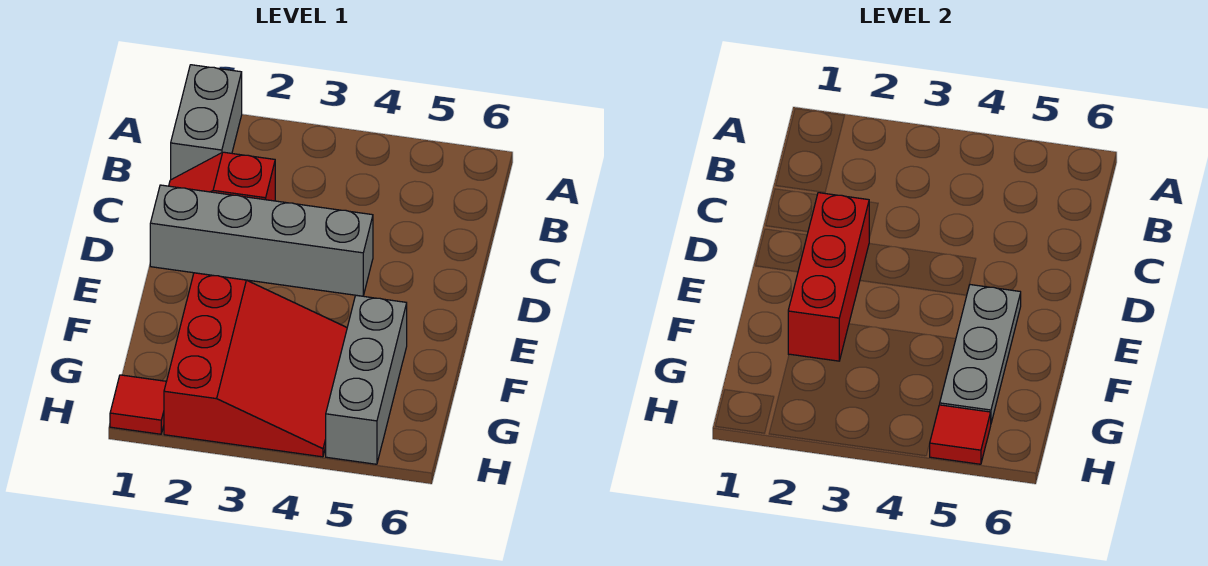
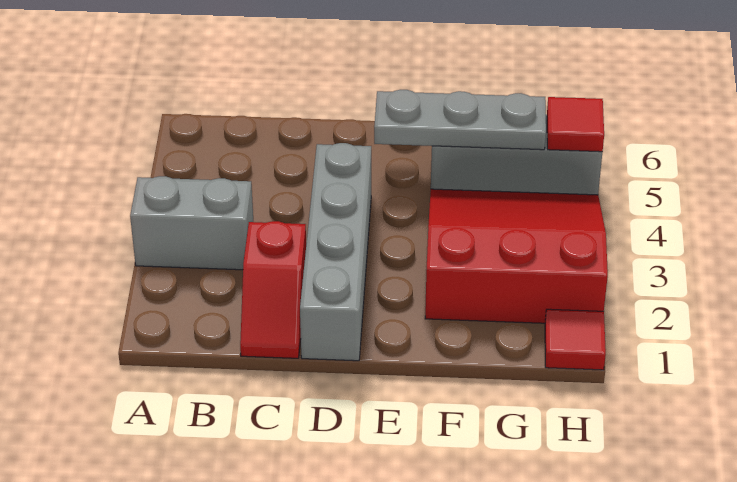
grey 1x2 brick [171,65,242,180] -> grey 1x2 brick moved to [130,176,253,270]
red 1x3 brick [788,193,869,361] -> none

